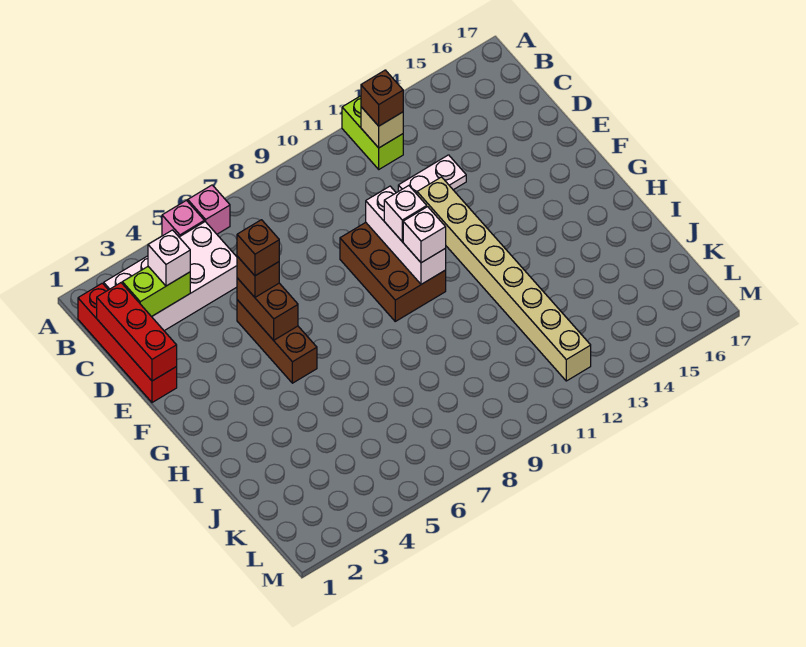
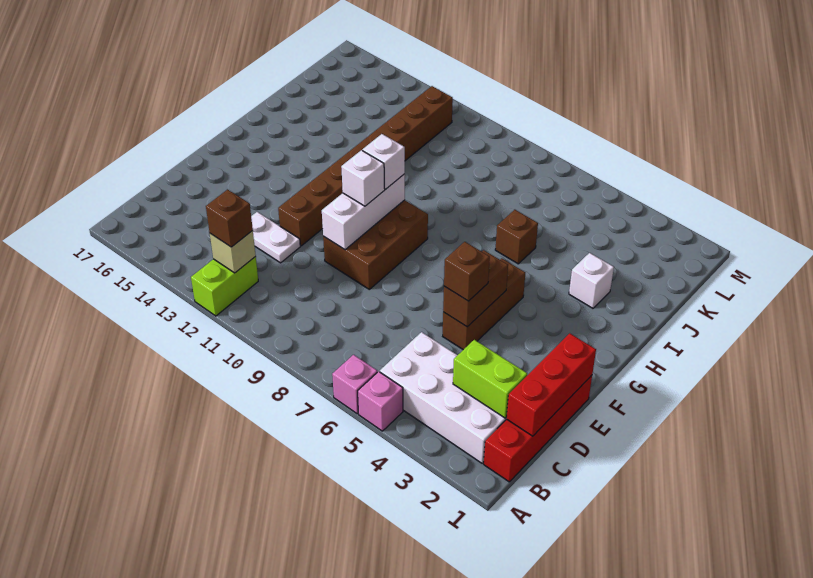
white 1x1 brick [148,230,190,286] -> white 1x1 brick moved to [569,253,614,308]
brown 1x1 brick [237,220,279,276] -> brown 1x1 brick moved to [495,210,538,264]
tan 1x8 brick [417,177,591,381] -> brown 1x8 brick [278,86,453,246]

